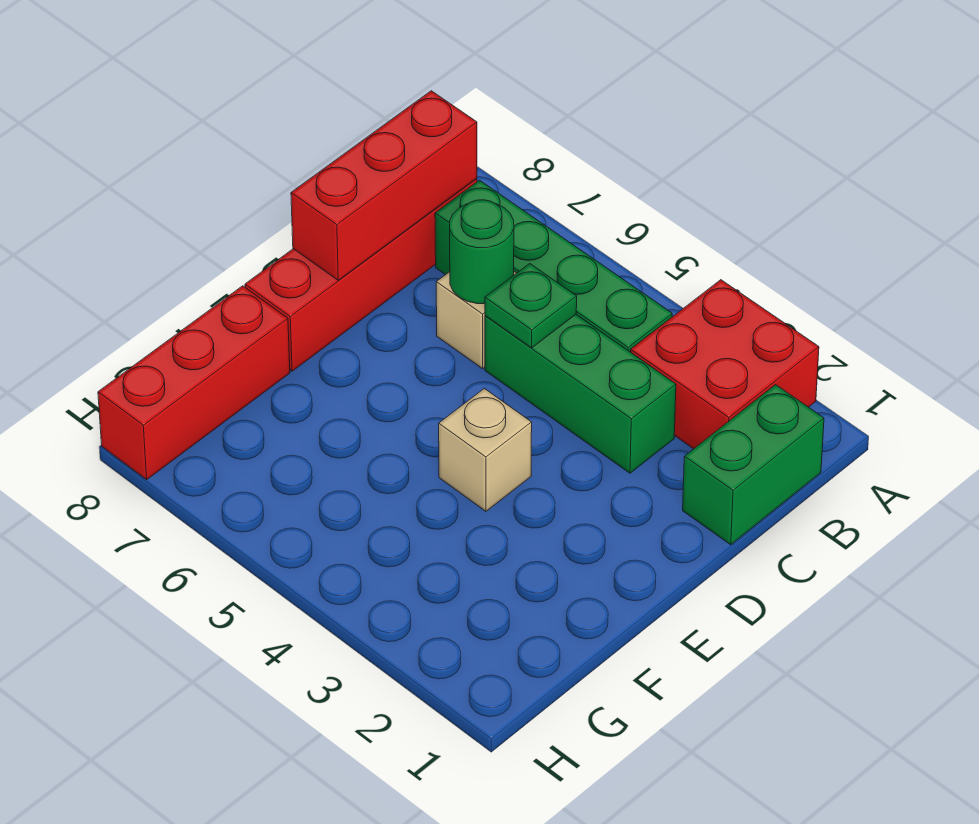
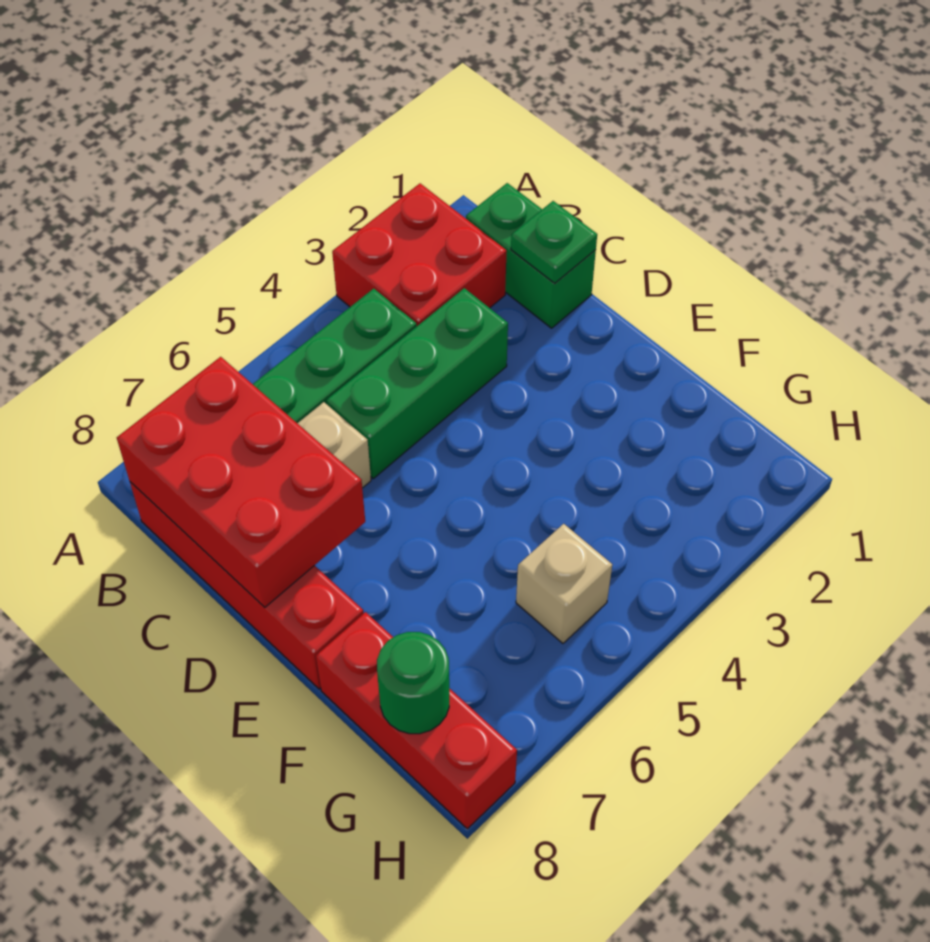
red 1x3 brick [291,91,477,280] -> red 2x3 brick [117,357,365,607]
green 1x1 plate [485,264,577,348] -> green 1x1 plate moved to [511,201,597,284]
green 1x1 round brick [450,200,514,304] -> green 1x1 round brick moved to [377,632,449,734]
tan 1x1 brick [439,388,532,511] -> tan 1x1 brick moved to [516,524,612,643]

